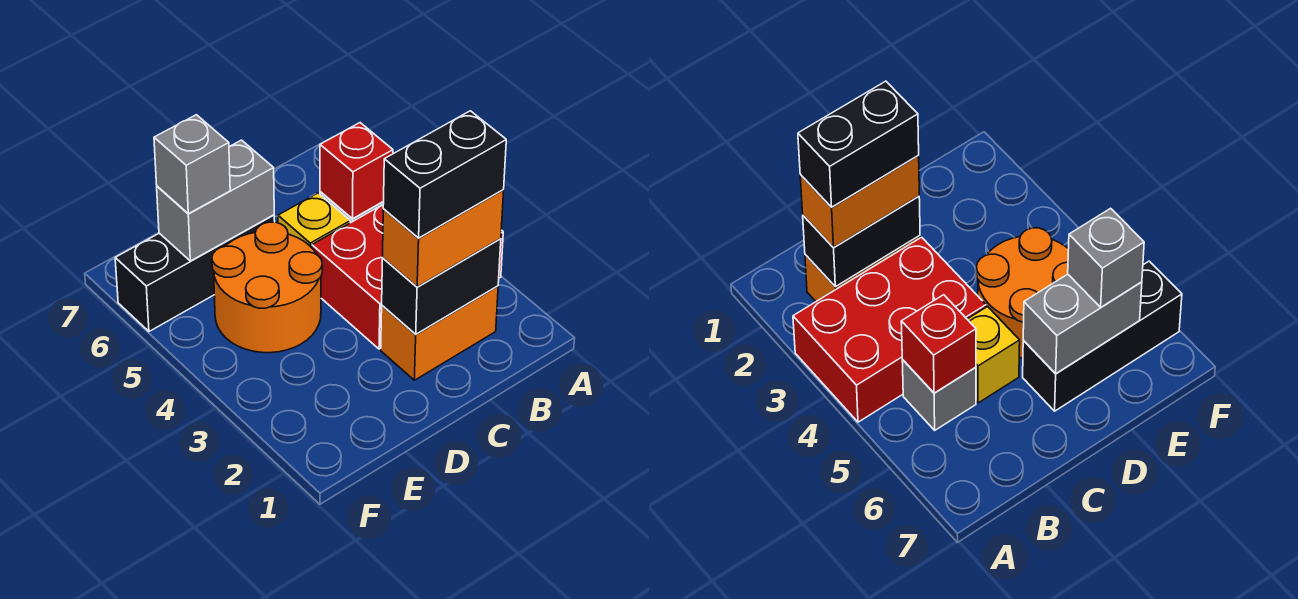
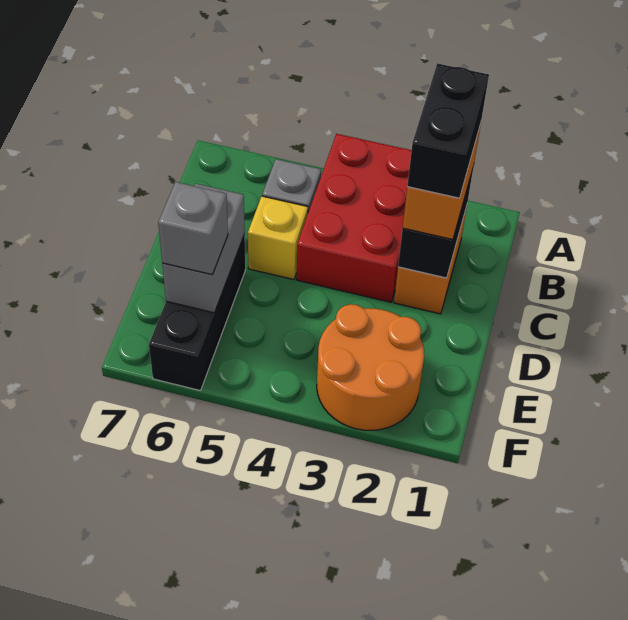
red 1x1 brick [320,123,393,219] -> none
orange 2x2 round brick [212,222,322,353] -> orange 2x2 round brick moved to [317,304,424,430]

